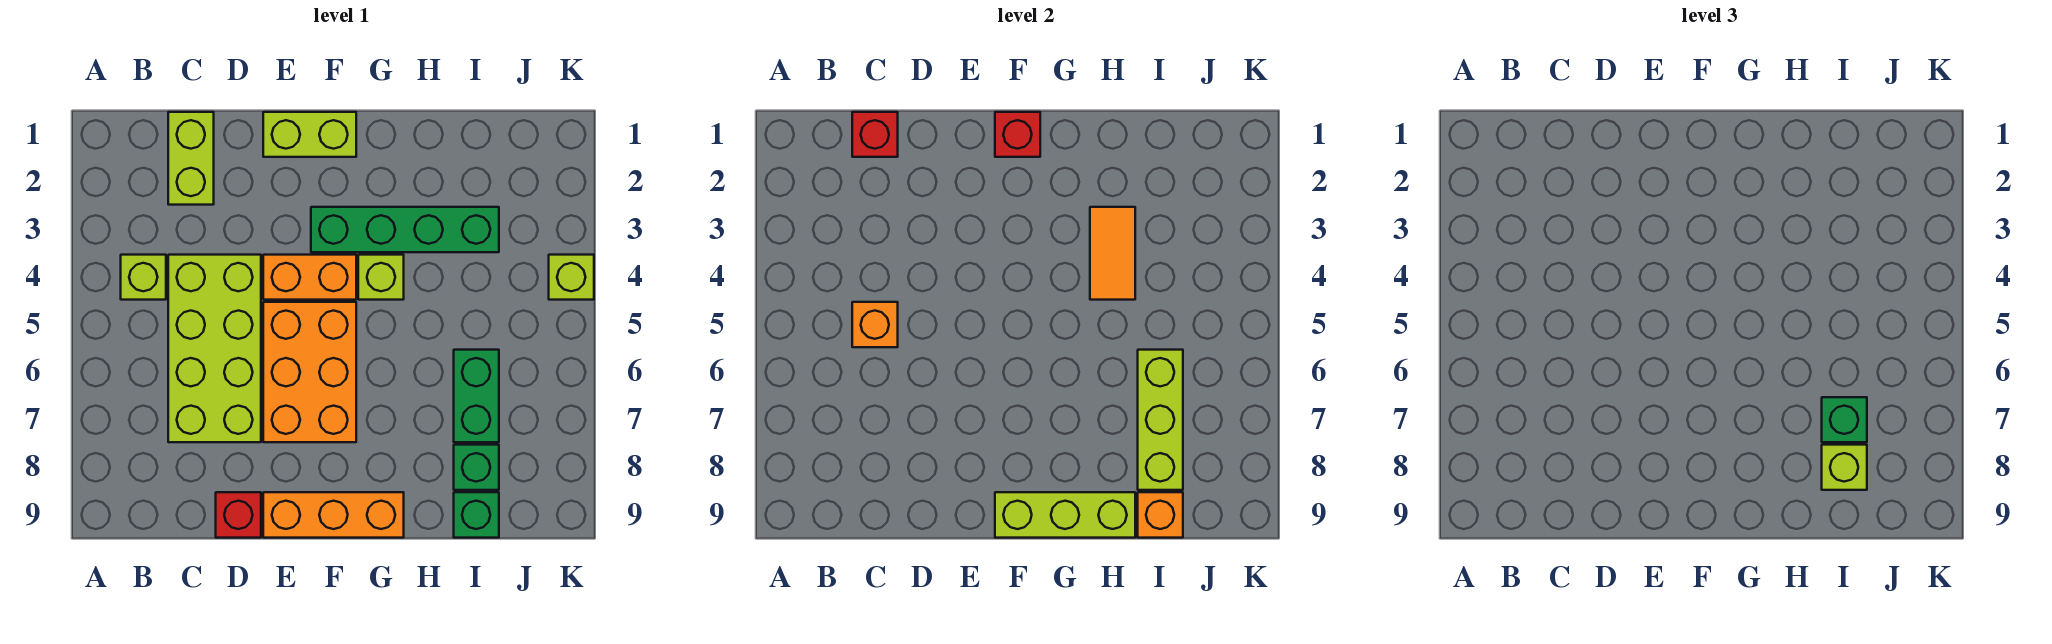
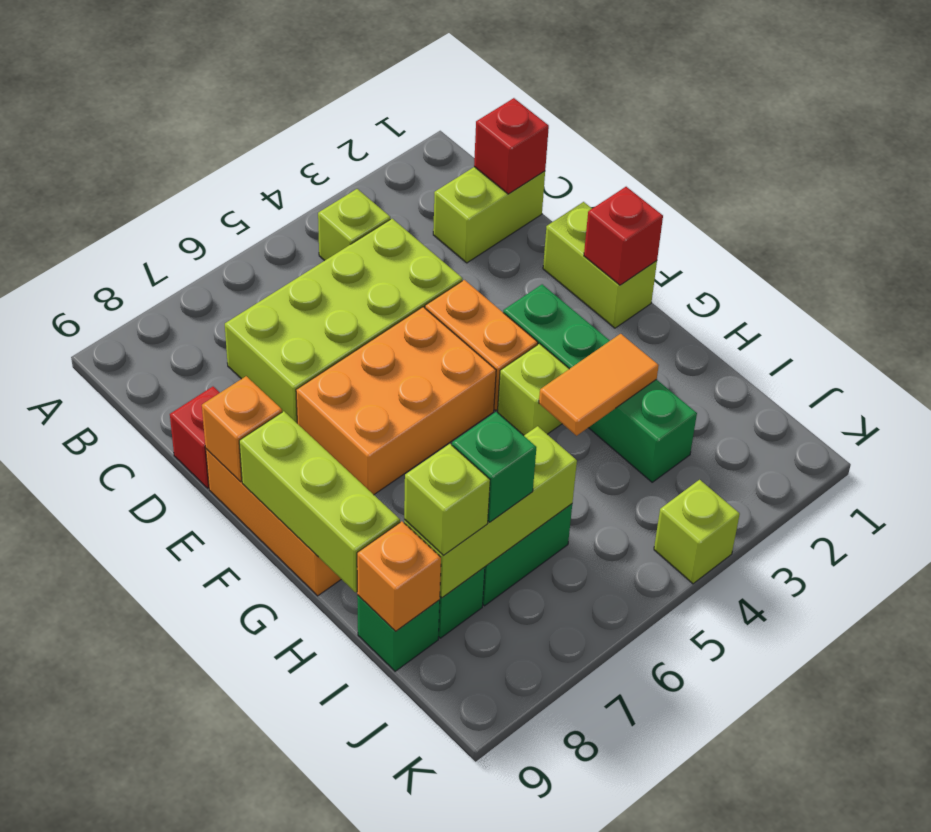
orange 1x1 brick [852,302,898,347] -> orange 1x1 brick moved to [202,376,282,482]

